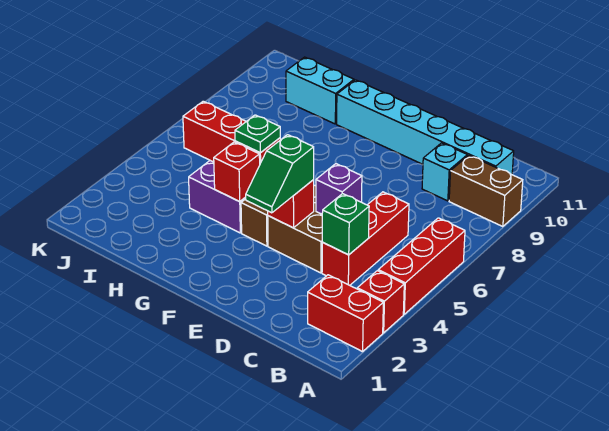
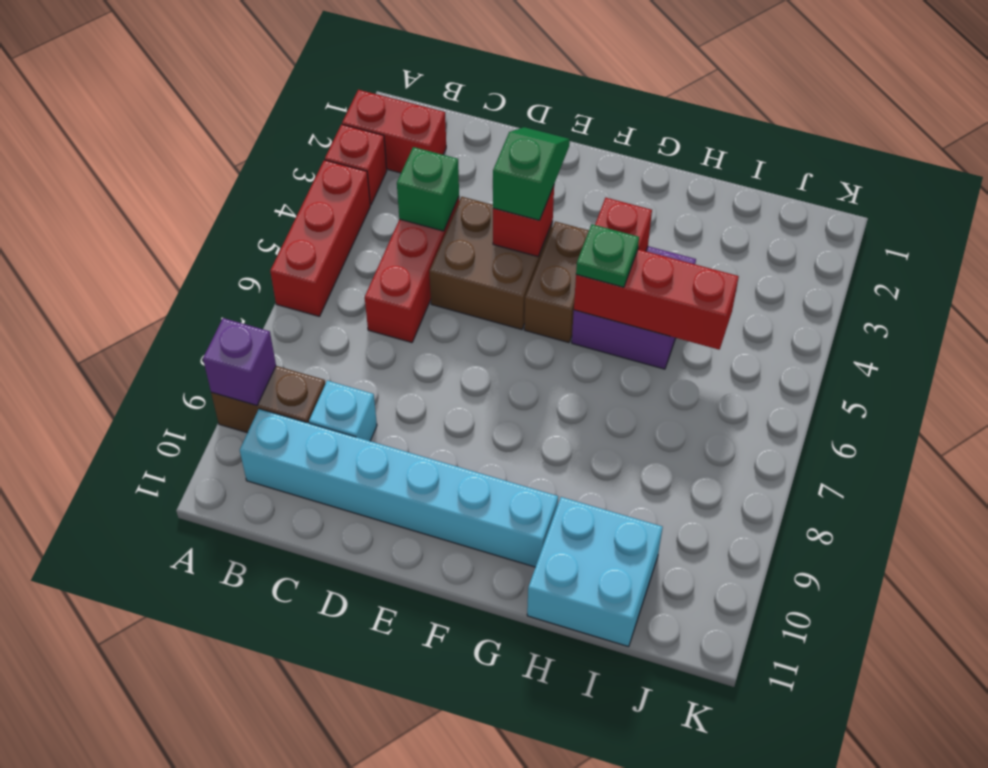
purple 1x1 brick [316,164,362,214] -> purple 1x1 brick moved to [203,318,276,405]
cyan 1x2 brick [286,57,354,124] -> cyan 2x2 brick [527,497,663,647]

